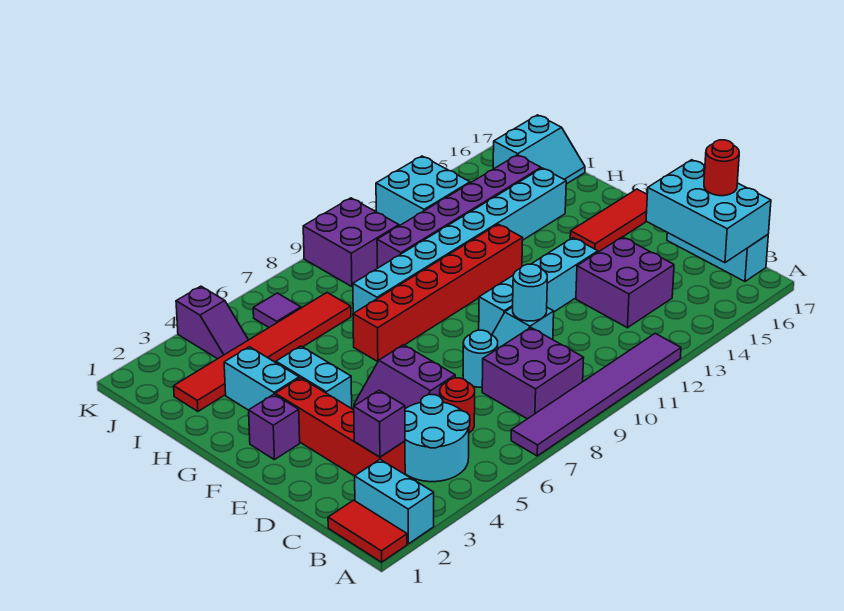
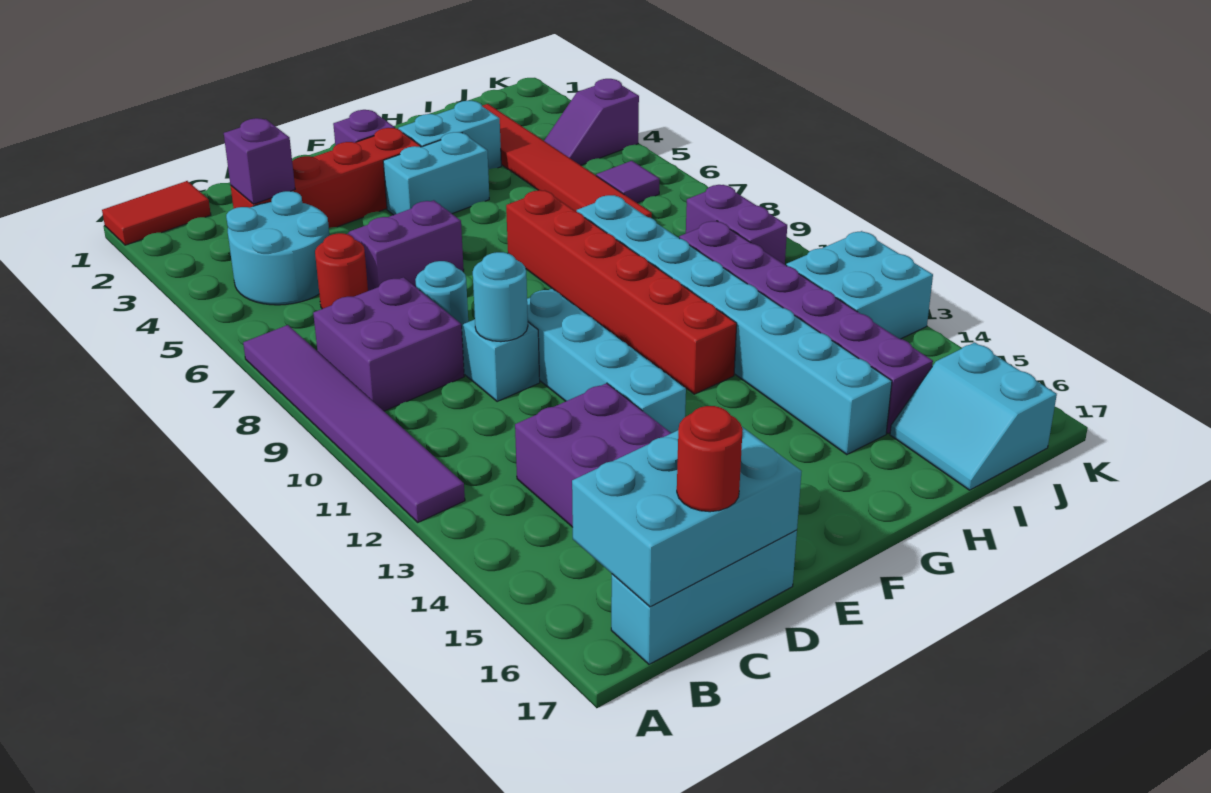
cyan 1x2 brick [355,459,434,544] -> none
red 1x3 tile [570,189,647,252] -> none
purple 2x2 brick [303,198,399,287] -> purple 1x2 brick [686,185,787,264]

